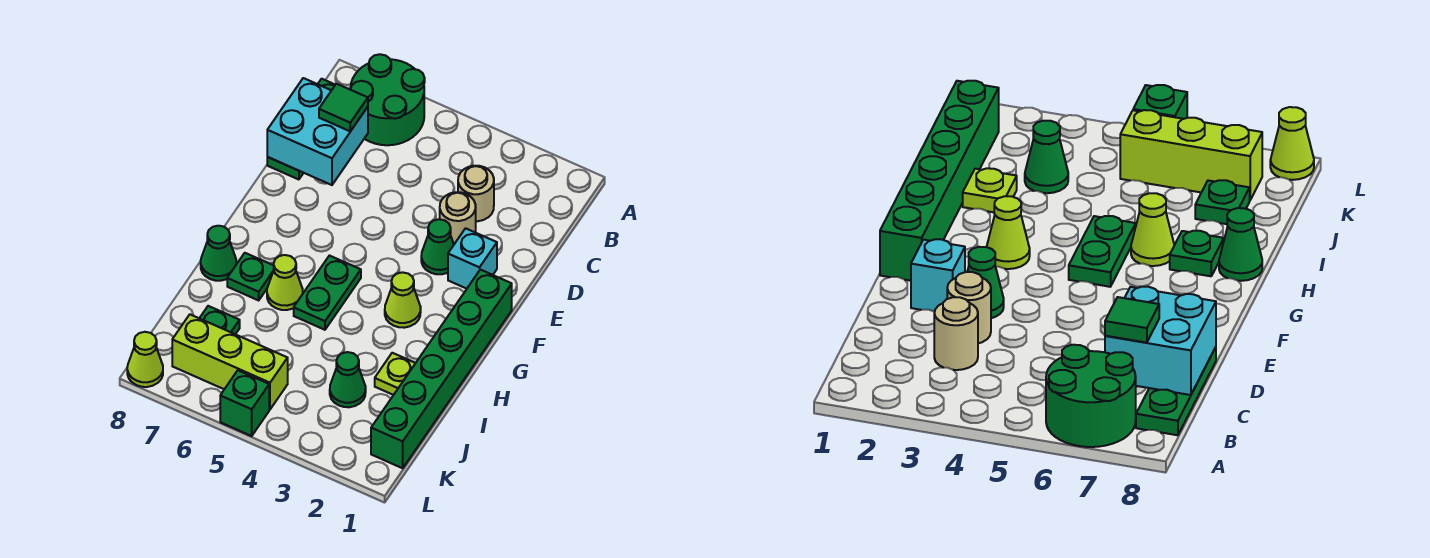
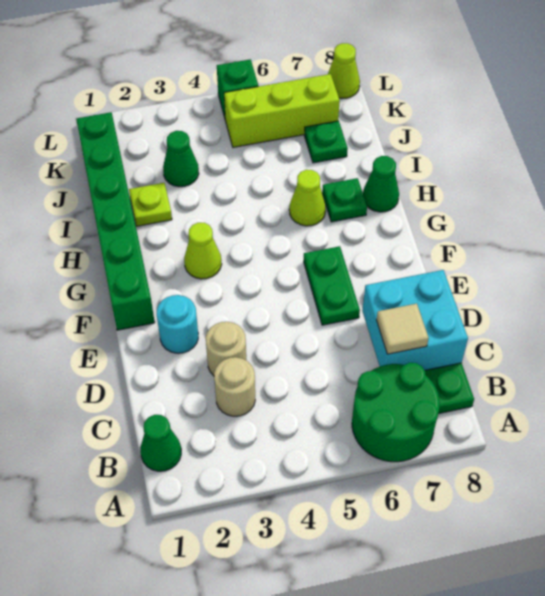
green 1x1 tile [319,84,368,131] -> tan 1x1 tile [376,304,429,354]
cyan 1x1 brick [448,228,497,289] -> cyan 1x1 round brick [157,295,198,353]
green 1x1 cone [421,219,454,274] -> green 1x1 cone moved to [140,415,181,471]
green 1x2 plate [294,256,361,330] -> green 1x2 plate moved to [304,246,360,325]

